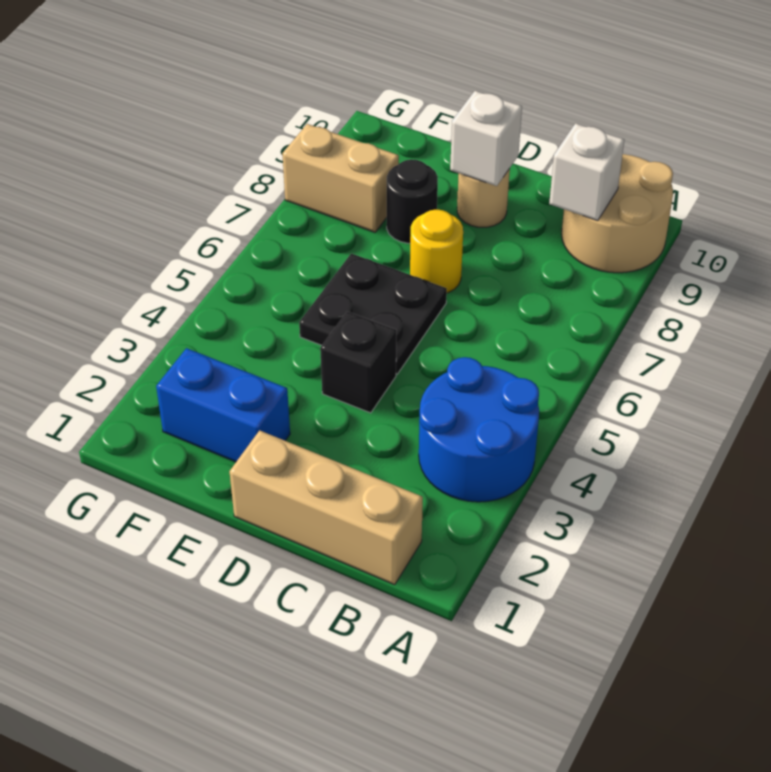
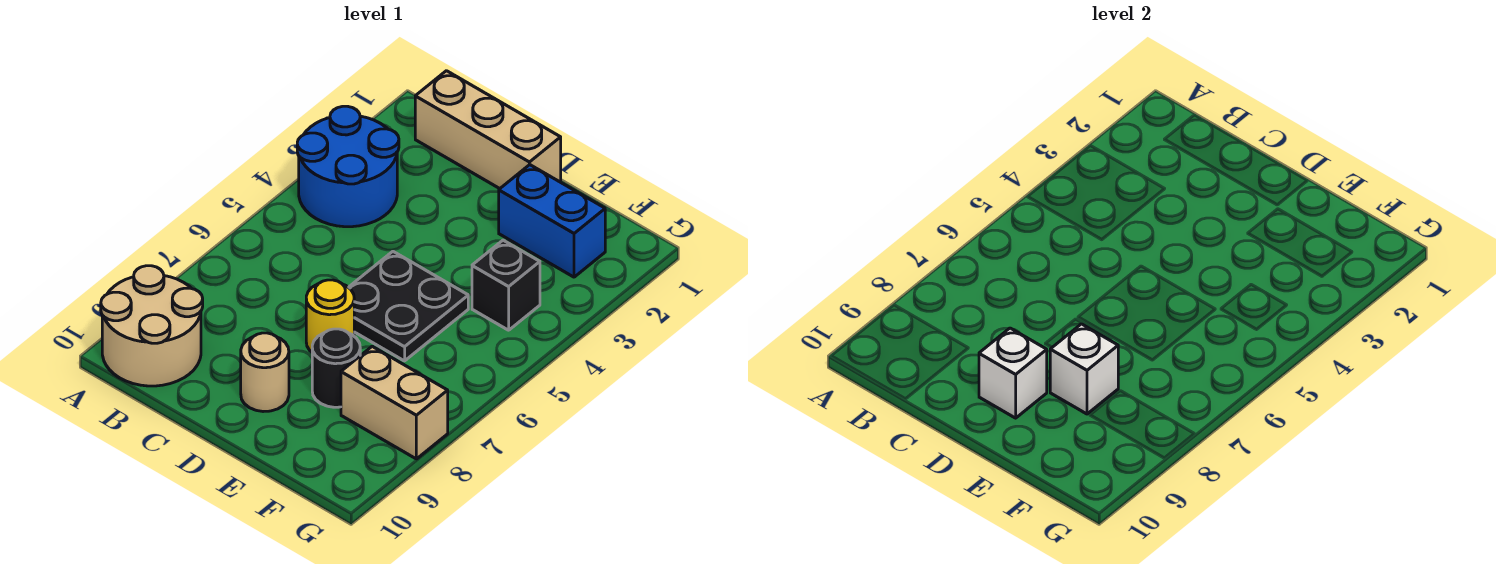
white 1x1 brick [549,123,624,221] -> white 1x1 brick moved to [1050,324,1118,414]
black 1x1 brick [320,311,396,413] -> black 1x1 brick moved to [472,240,540,330]

